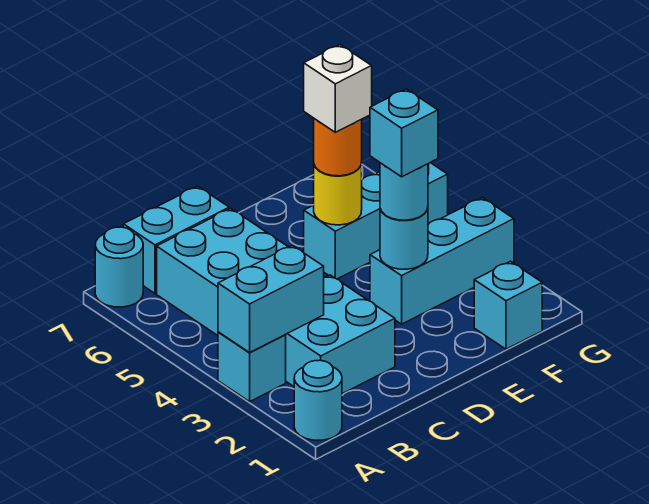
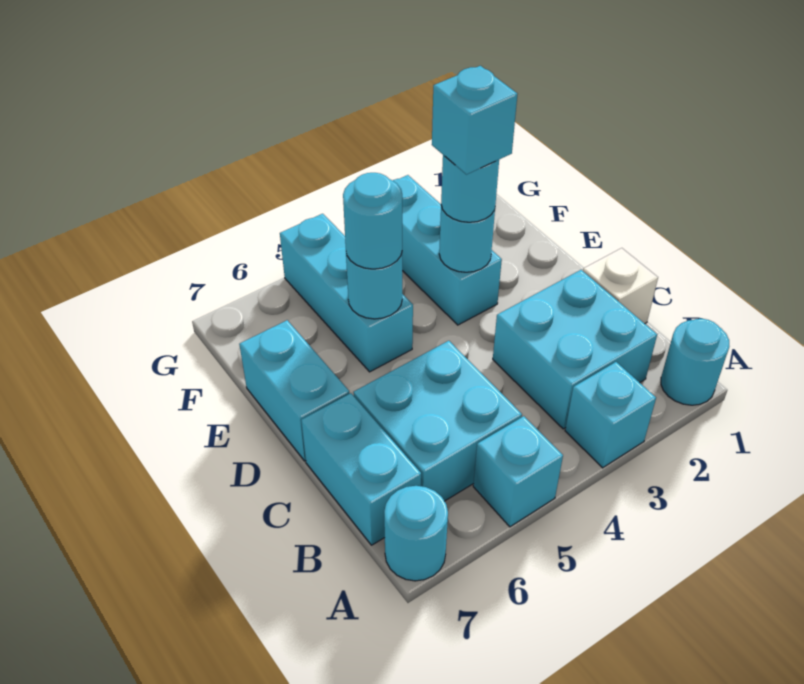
cyan 1x2 brick [218,245,324,352] -> cyan 1x2 brick moved to [239,320,350,461]
yellow 1x1 round brick [314,162,362,225] -> cyan 1x1 round brick [346,253,402,319]
orange 1x1 round brick [314,119,362,176] -> cyan 1x1 round brick [343,173,402,269]
white 1x1 brick [304,45,372,132] -> white 1x1 brick moved to [583,248,658,324]
cyan 1x1 brick [474,261,542,349] -> cyan 1x1 brick moved to [473,416,563,527]

